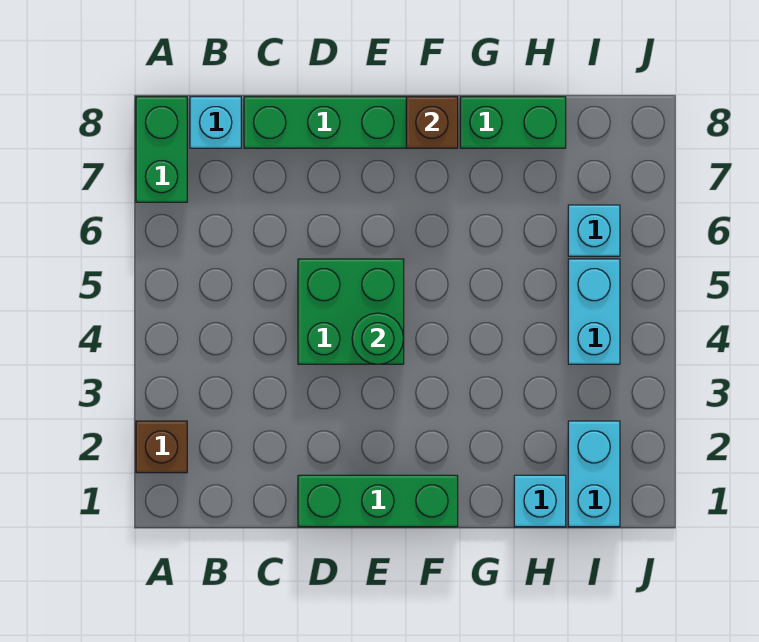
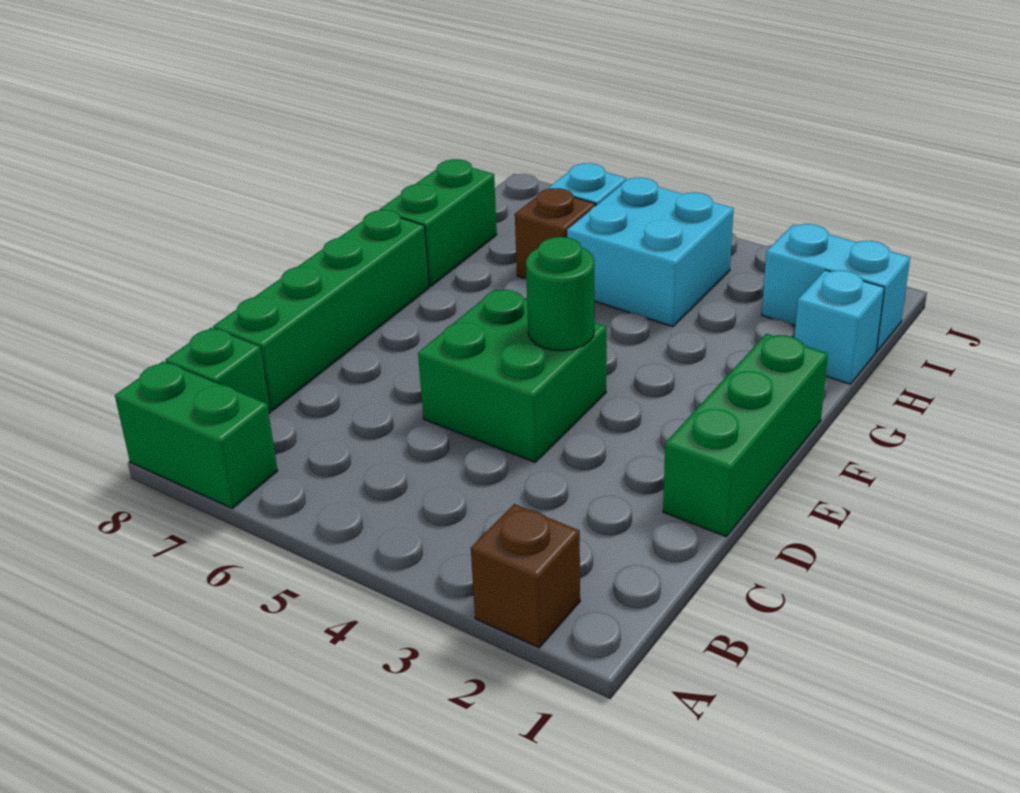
cyan 1x1 brick [190,97,241,148] -> green 1x1 brick [166,328,270,413]
brown 1x1 brick [406,97,458,148] -> brown 1x1 brick moved to [515,188,596,279]
cyan 1x2 brick [568,259,620,364] -> cyan 2x2 brick [567,178,734,327]

